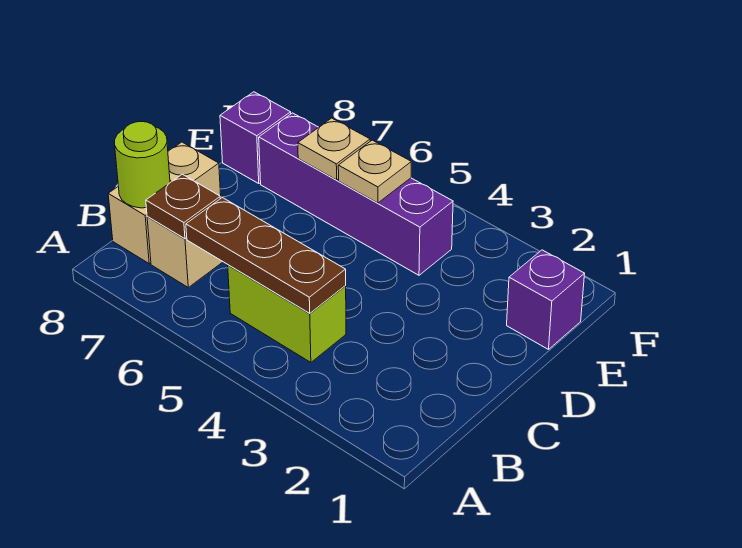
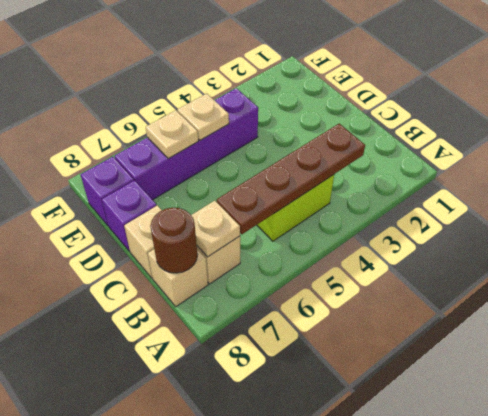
brown 1x3 plate [186,198,346,313] -> brown 1x4 plate [217,124,365,234]
brown 1x1 plate [146,174,221,239] -> tan 1x1 plate [191,201,240,257]
lime 1x1 round brick [115,121,170,208] -> brown 1x1 round brick [150,208,197,273]
purple 1x1 brick [507,250,585,349] -> purple 1x1 brick moved to [102,180,157,252]

